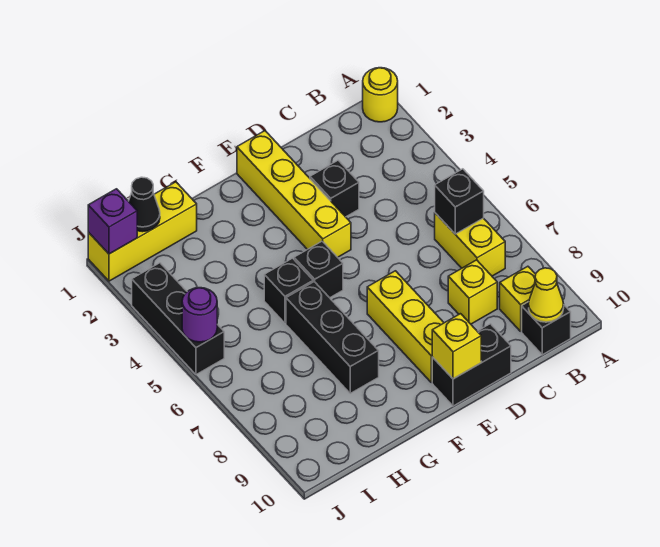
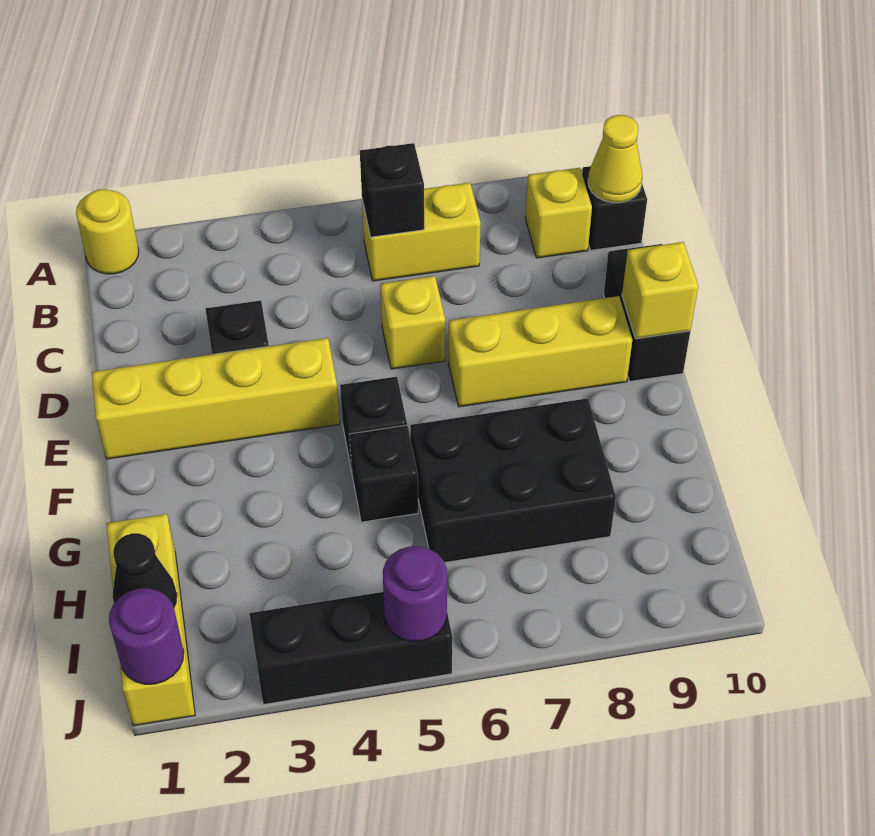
yellow 1x1 brick [448,260,497,324] -> yellow 1x1 brick moved to [380,276,445,369]
black 1x3 brick [286,282,379,393] -> black 2x3 brick [410,398,616,563]
purple 1x1 brick [88,189,137,254] -> purple 1x1 round brick [109,588,184,684]

